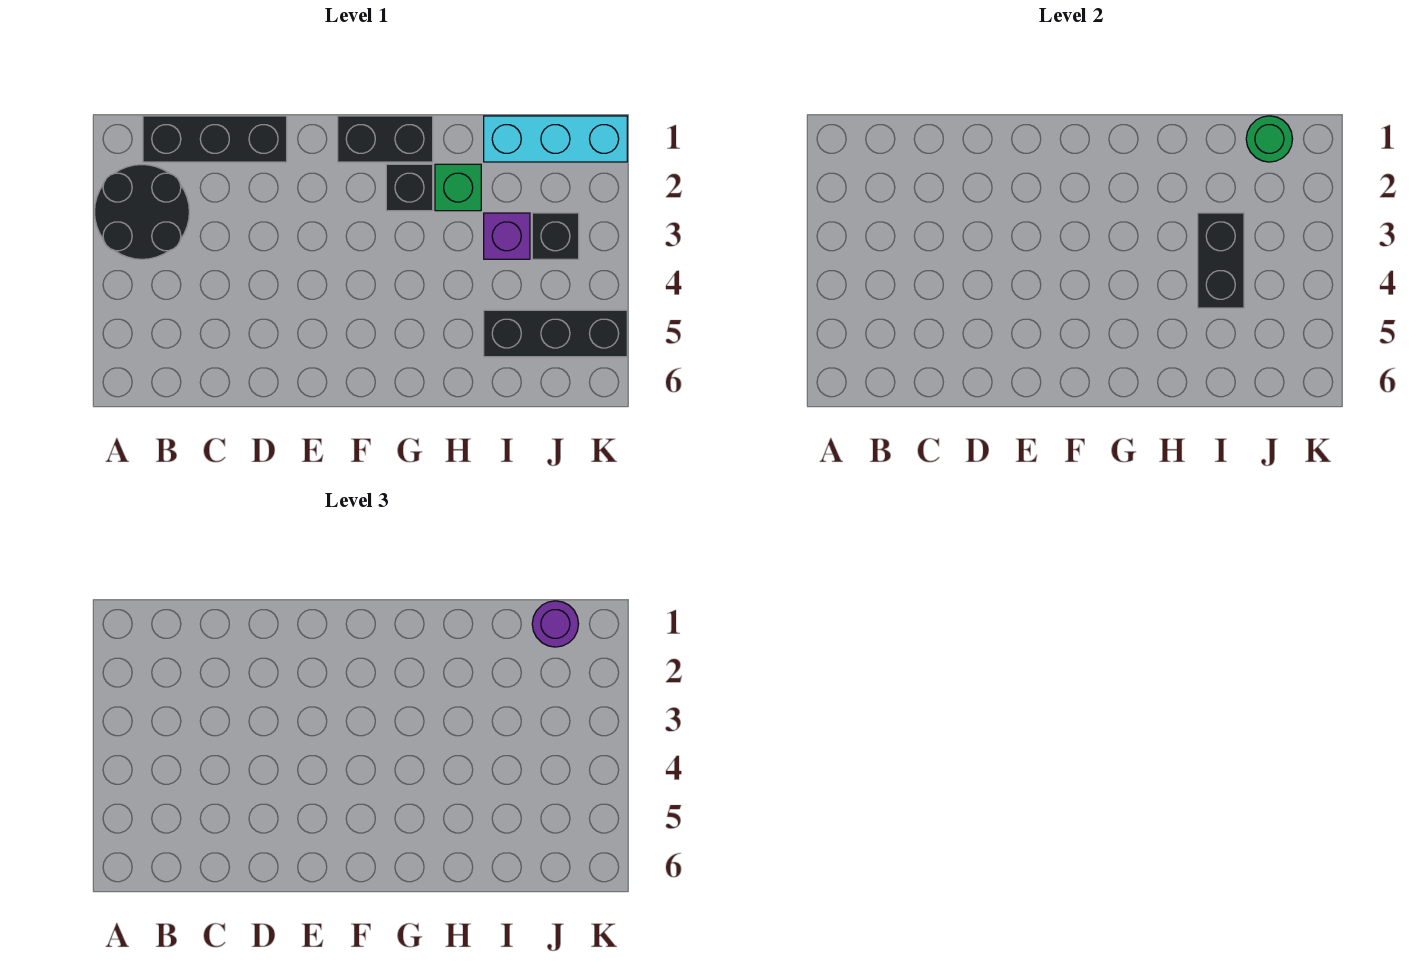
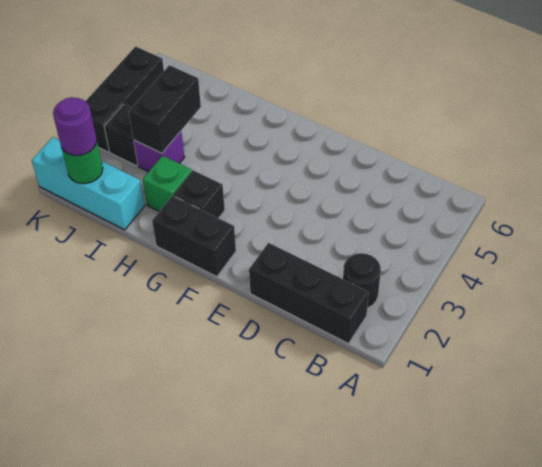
black 2x2 round brick [95,165,189,259] -> black 1x1 round brick [343,253,381,308]
black 1x3 brick [484,310,627,357] -> black 1x3 brick turned to [86,47,164,152]

